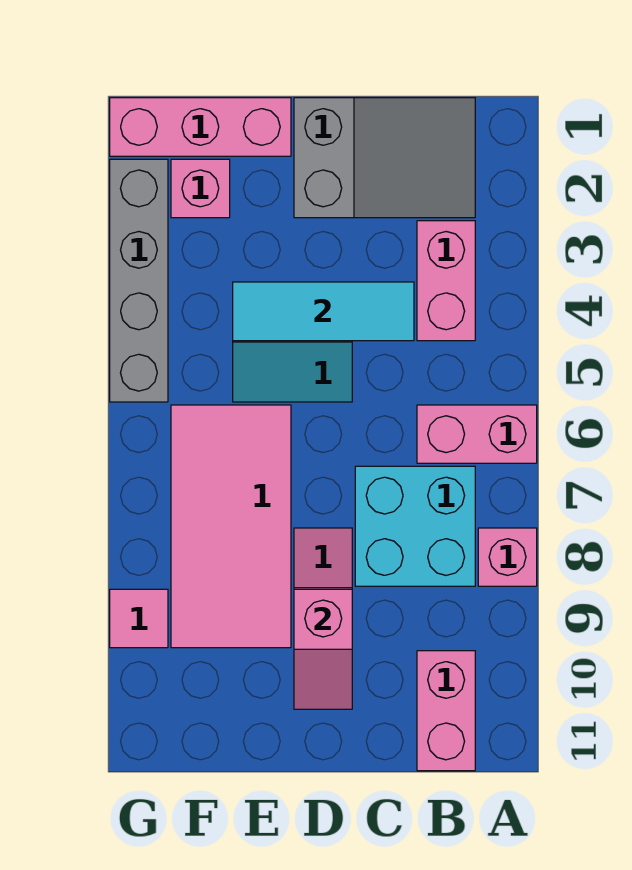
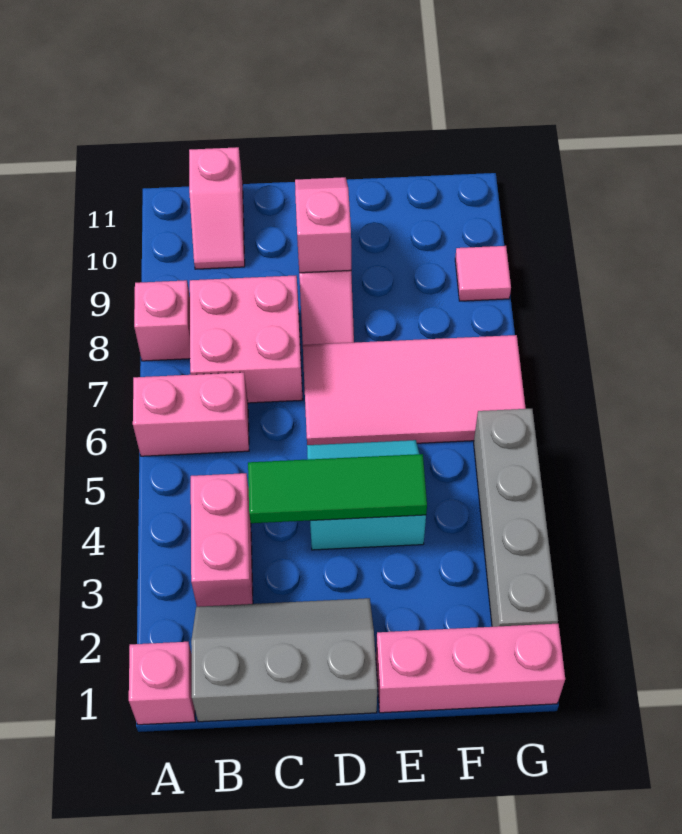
grey 2x3 slope [294,98,475,218] -> grey 2x3 slope turned to [191,598,377,722]
cyan 2x2 brick [355,466,475,586] -> pink 2x2 brick [190,275,303,403]
pink 1x2 brick [417,651,475,771] -> pink 1x2 slope [189,147,245,269]
cyan 1x3 tile [233,282,414,341] -> green 1x3 tile [248,454,427,523]
pink 2x4 tile [171,405,291,648] -> pink 2x4 tile turned to [303,335,526,445]
pink 1x1 brick [171,159,230,218] -> pink 1x1 brick moved to [129,642,195,725]

